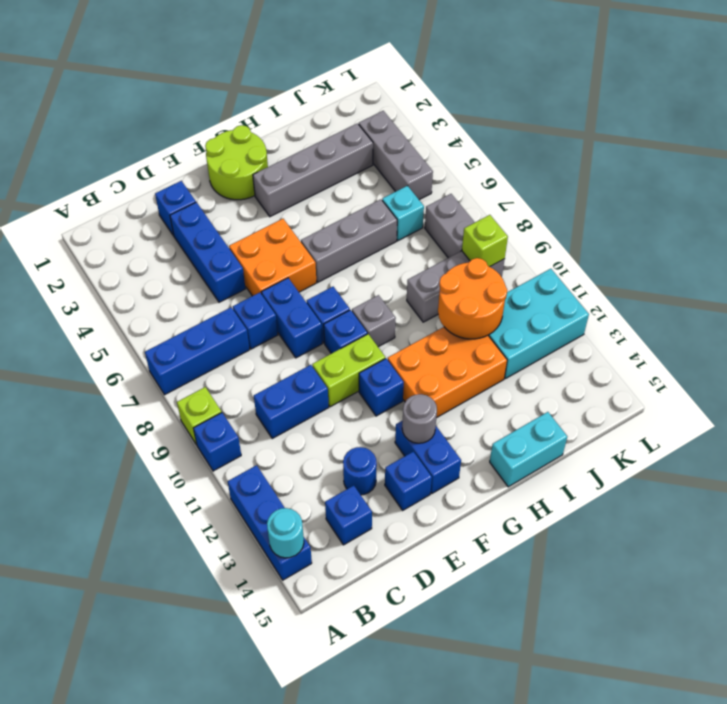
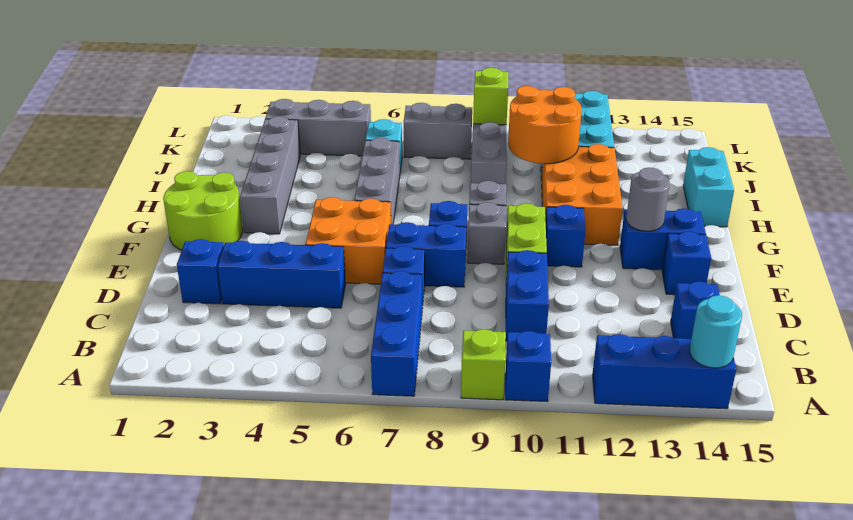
blue 1x1 round brick [343,447,377,495] -> none
blue 1x1 brick [324,310,367,354] -> grey 1x1 brick [467,202,506,264]

